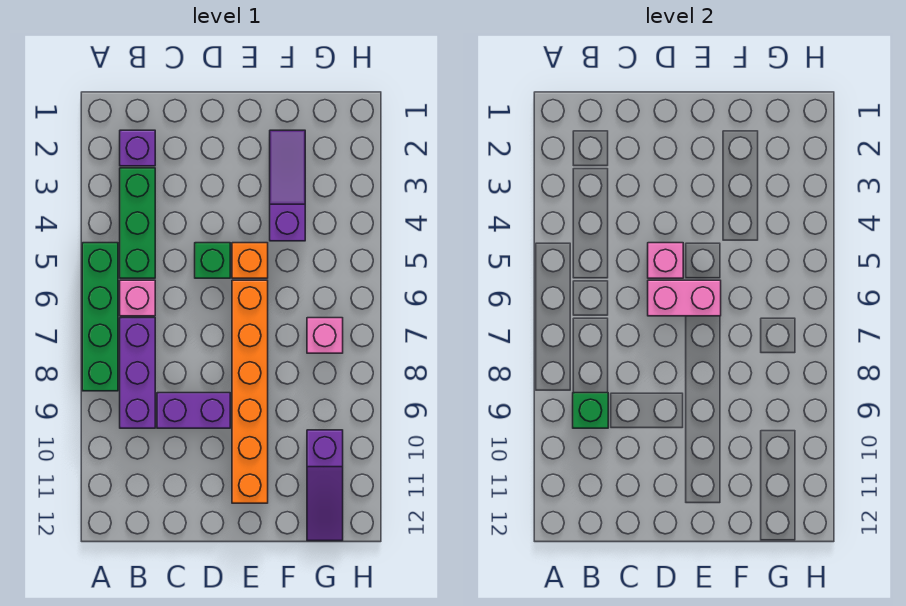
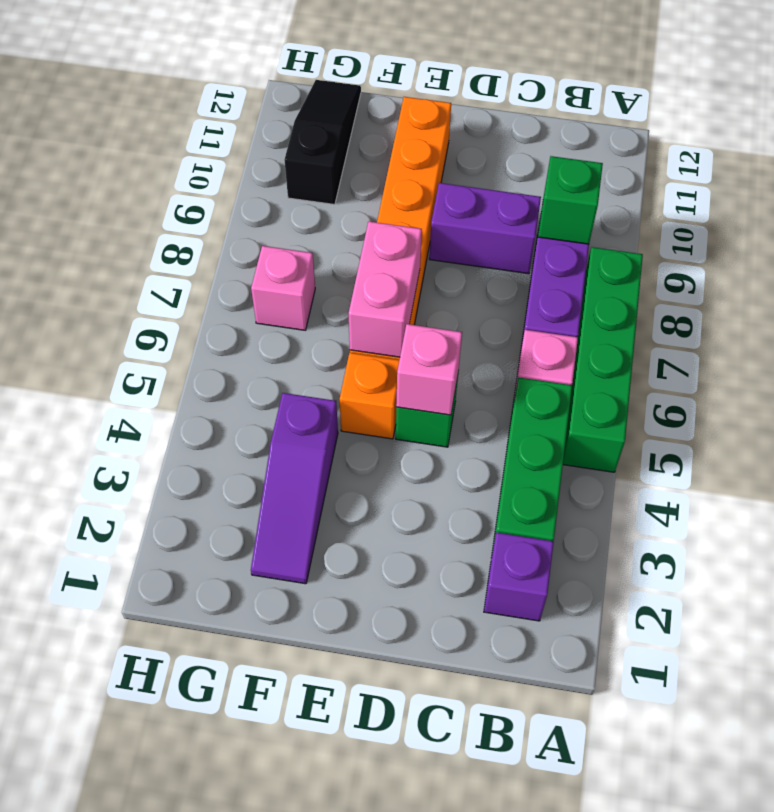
pink 1x2 brick [648,280,721,316] -> pink 1x2 brick turned to [349,222,422,357]
purple 1x3 slope [307,430,343,541] -> black 1x3 slope [284,80,361,204]

